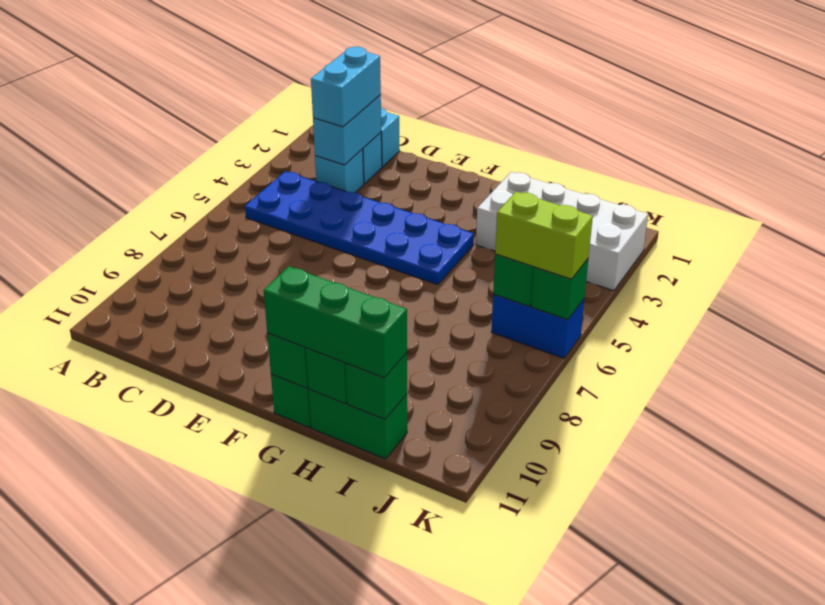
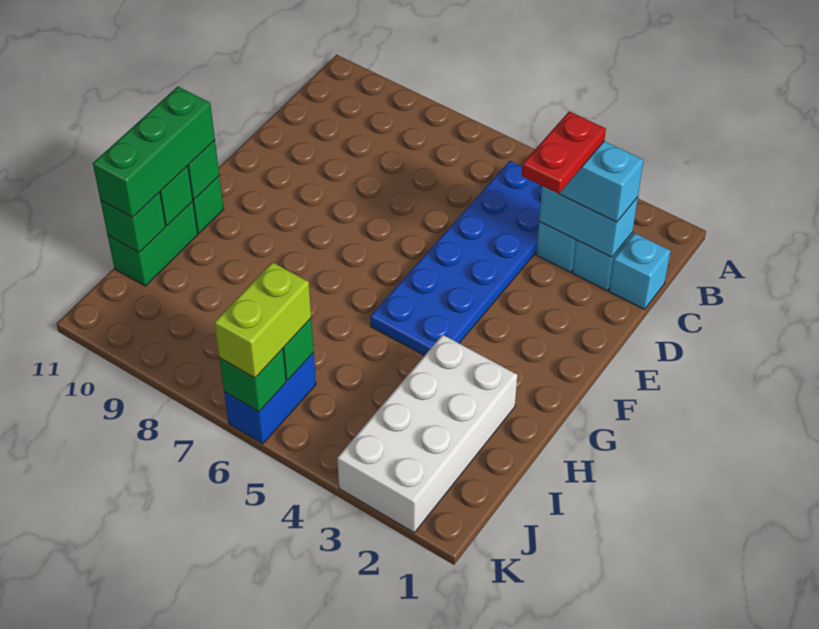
none -> red 1x2 plate [522,112,606,194]

